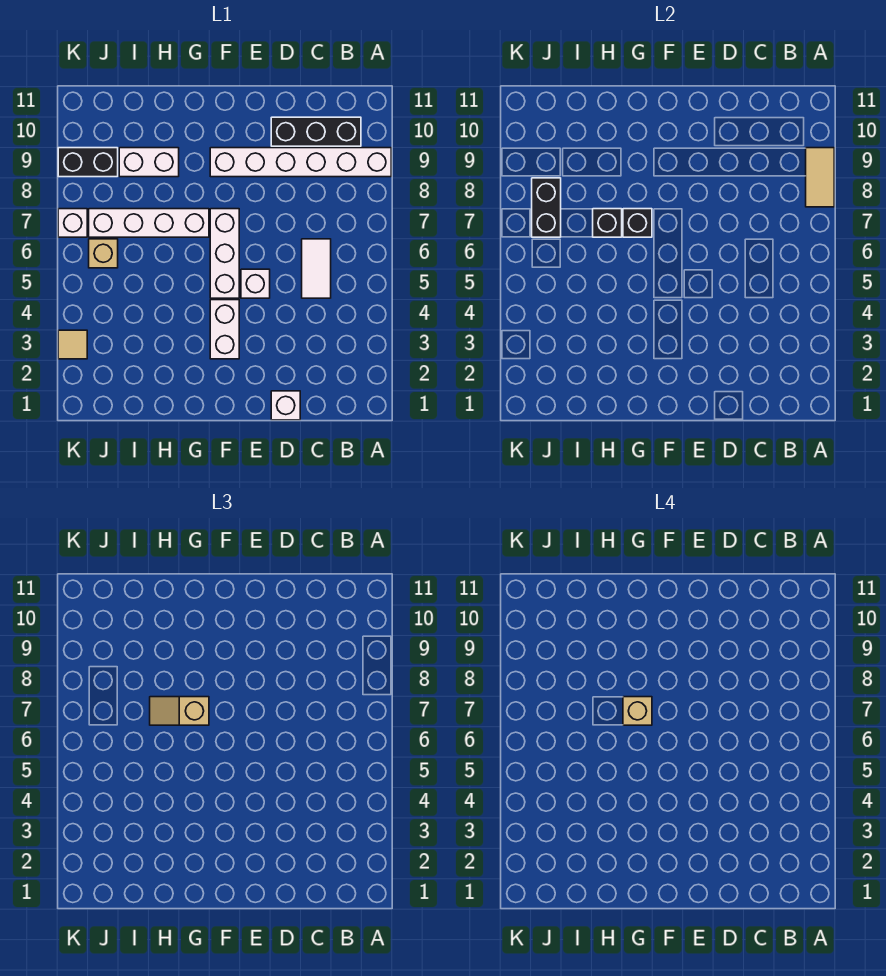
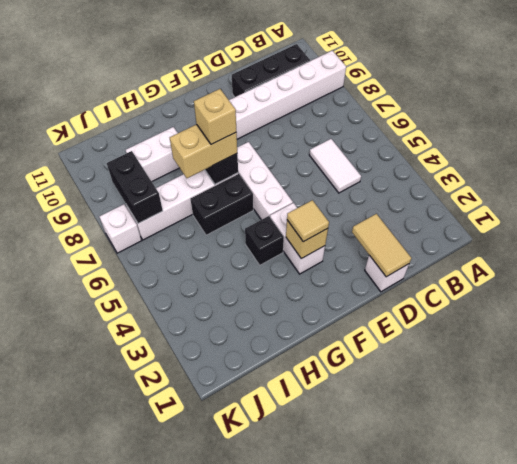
tan 1x2 tile [806,148,834,207] -> tan 1x2 tile moved to [352,214,411,277]
white 1x1 brick [241,269,270,298] -> none
tan 1x2 slope [150,697,209,725] -> tan 1x2 brick [170,124,237,178]
black 1x1 brick [593,209,622,237] -> black 1x1 brick moved to [245,216,284,265]
tan 1x1 brick [89,239,118,268] -> tan 1x1 brick moved to [286,220,328,259]
black 1x2 brick [58,148,118,177] -> black 1x2 brick moved to [191,174,253,235]
tan 1x1 tile [58,330,87,359] -> tan 1x1 tile moved to [287,200,329,242]

